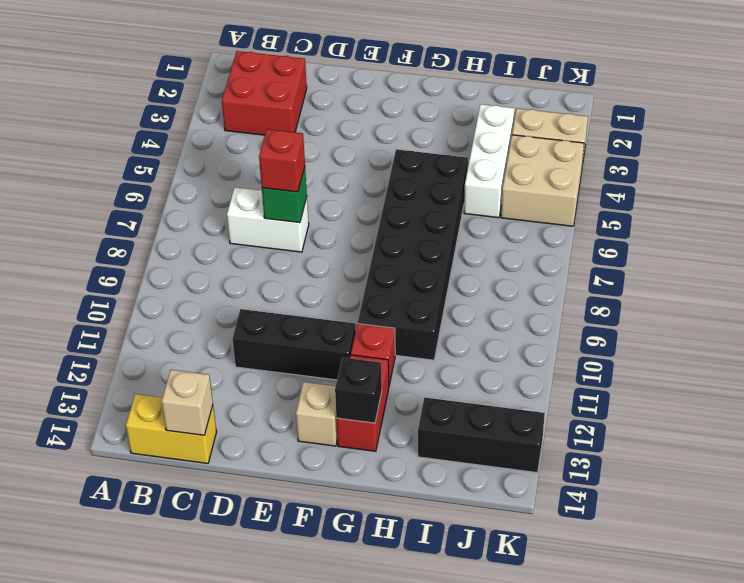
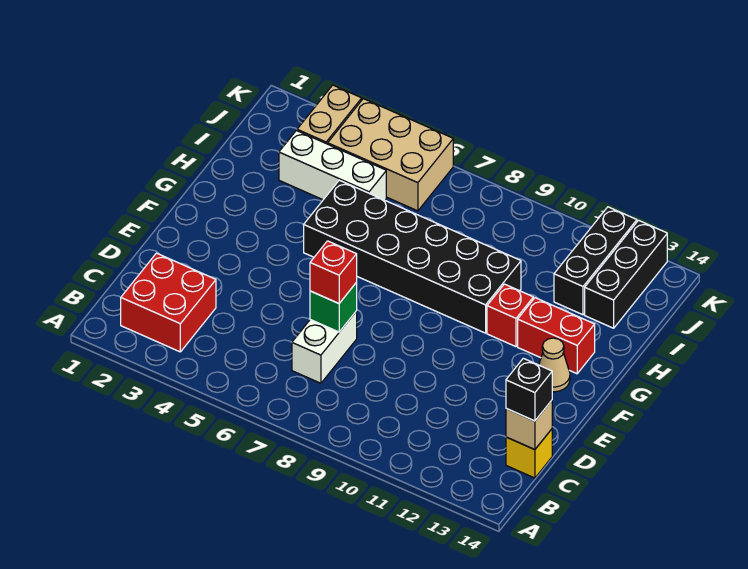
yellow 1x2 brick [126,394,216,463] -> yellow 1x1 brick [506,429,552,478]
black 1x3 brick [232,309,356,380] -> black 1x3 brick moved to [554,207,637,315]
tan 1x1 brick [296,382,337,446] -> tan 1x1 cone [539,338,570,392]
black 1x1 brick [335,358,382,423] -> black 1x1 brick moved to [506,358,552,421]
tan 2x2 brick [501,135,584,226] -> tan 2x3 brick [328,99,453,211]

